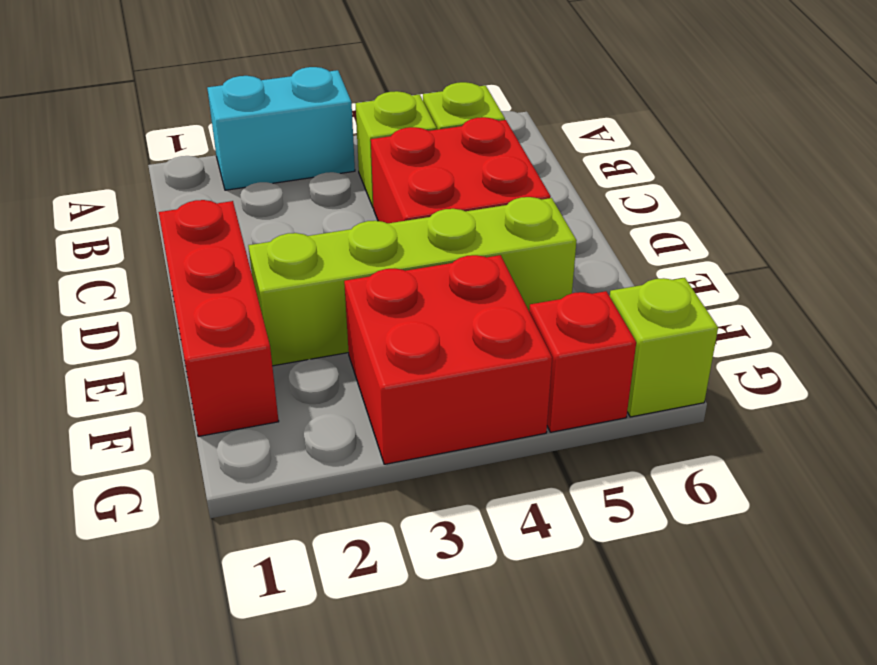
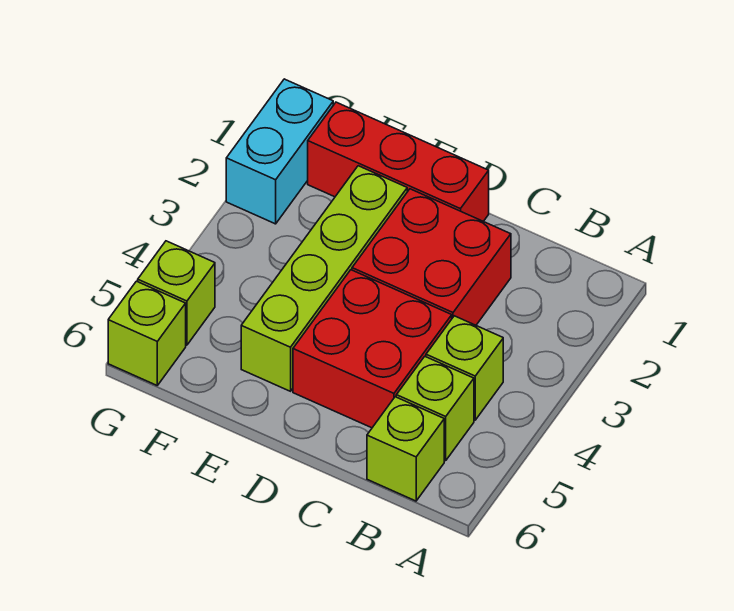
cyan 1x2 brick [207,67,355,190] -> cyan 1x2 brick moved to [226,79,333,224]
none -> lime 1x1 brick [367,397,444,501]
red 2x2 brick [344,255,552,464] -> red 2x2 brick moved to [352,189,511,325]
red 1x1 brick [529,291,636,432] -> lime 1x1 brick [138,241,215,345]

